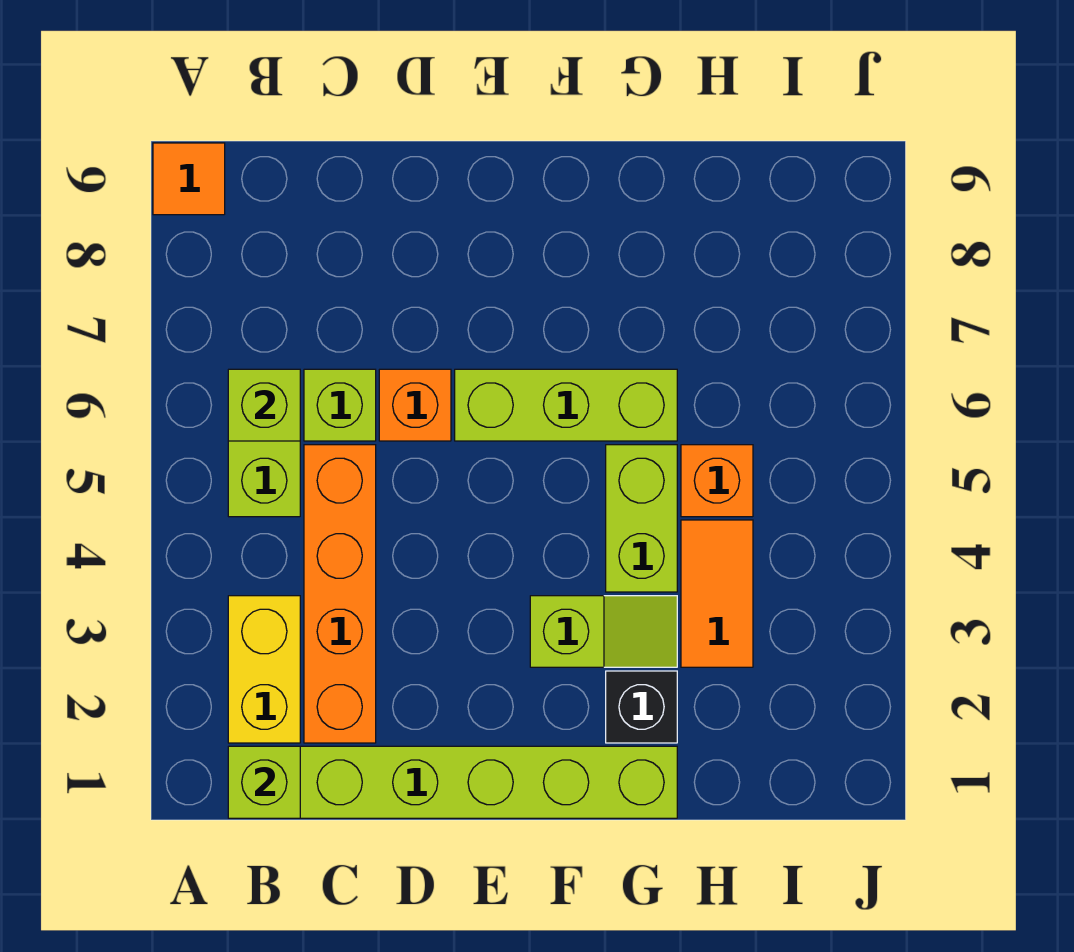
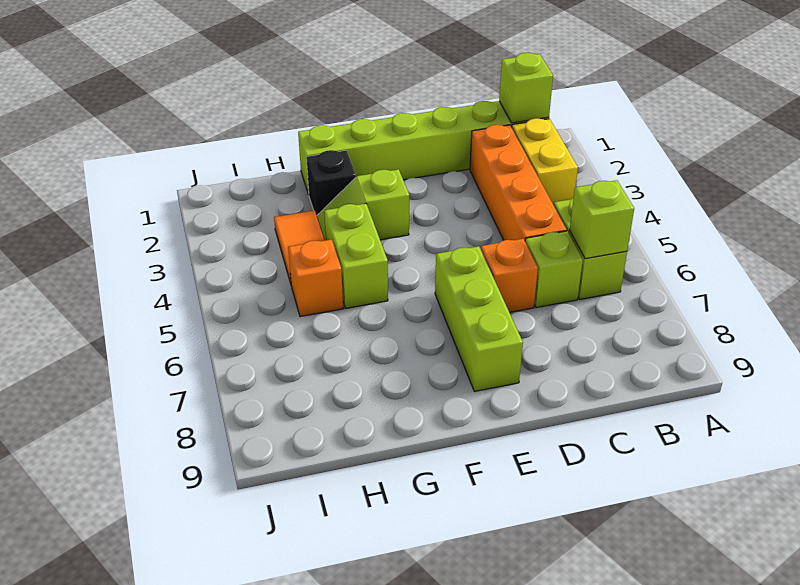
orange 1x1 tile [153,143,225,215] -> none
lime 1x3 brick [455,369,677,441] -> lime 1x3 brick turned to [435,246,523,392]

